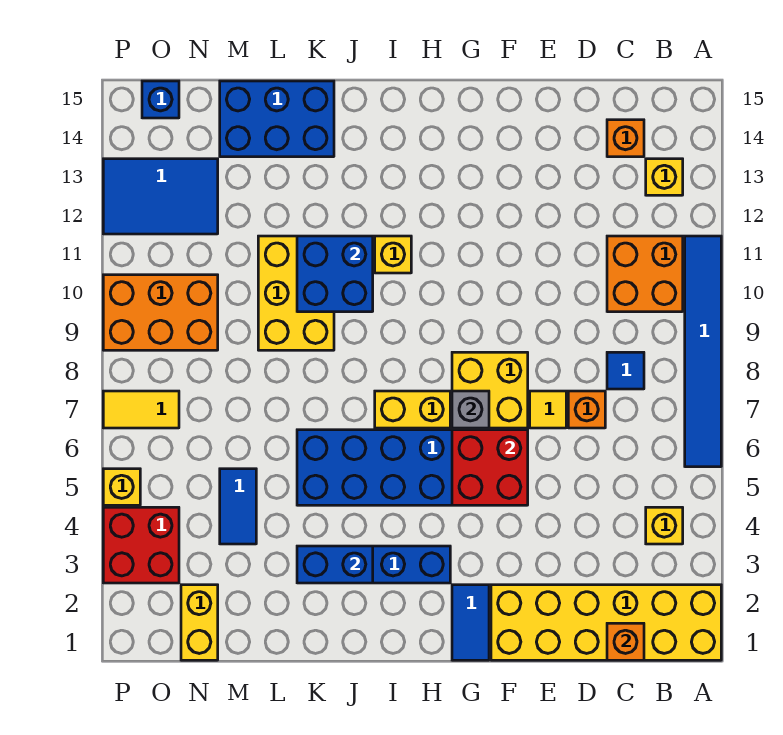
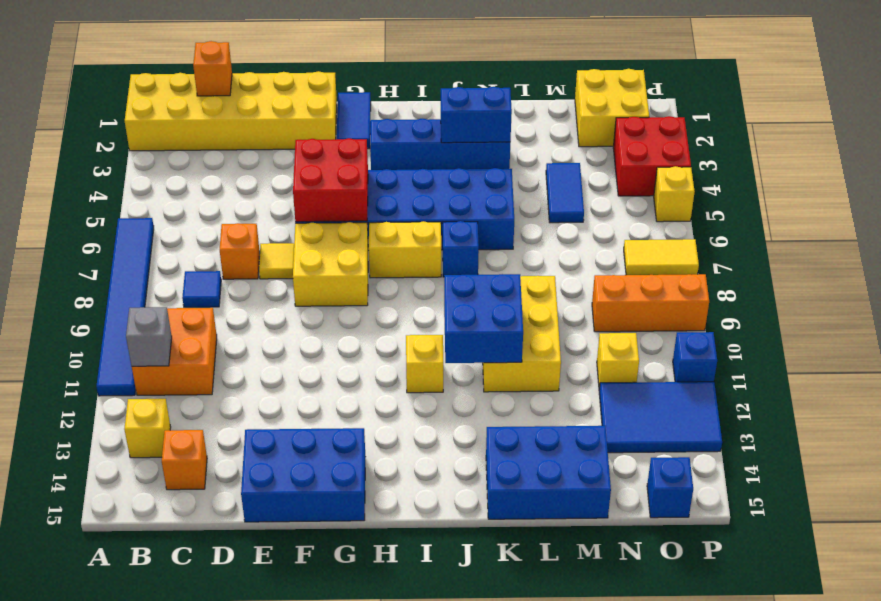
yellow 1x1 brick [646,507,683,544] -> yellow 1x1 brick moved to [597,333,639,389]
none -> blue 2x3 brick [241,428,365,522]
grey 1x1 brick [452,391,489,428] -> grey 1x1 brick moved to [126,307,172,366]
none -> blue 1x1 brick [443,221,479,277]
yellow 1x2 brick [181,585,218,660] -> yellow 2x2 brick [575,69,649,147]
orange 2x3 brick [103,275,218,350] -> orange 1x3 brick [592,274,709,332]
none -> blue 1x1 brick [673,332,717,382]

